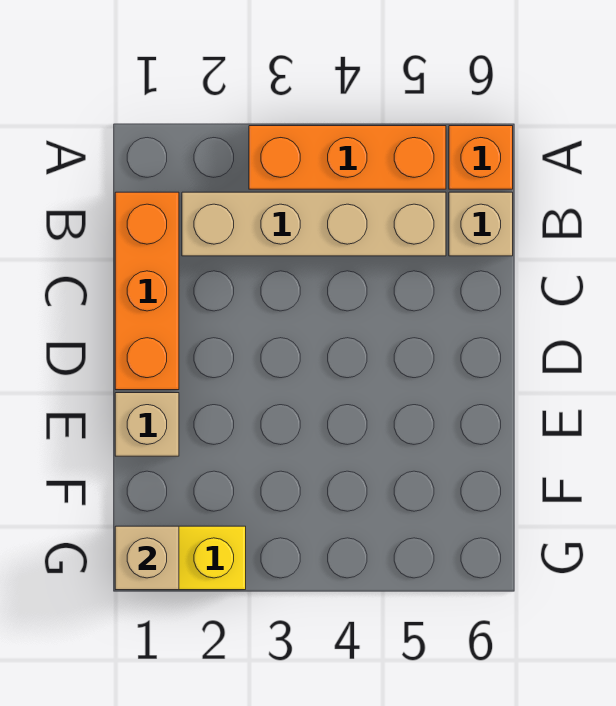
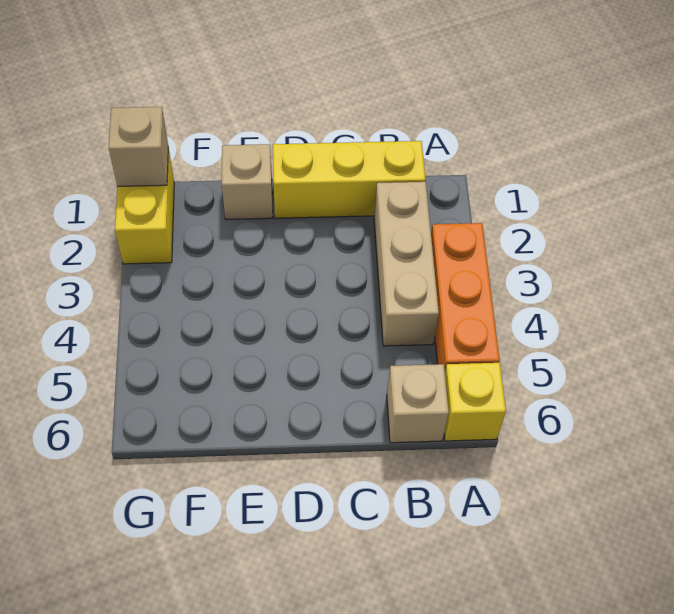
orange 1x1 brick [449,126,513,189] -> yellow 1x1 brick [444,363,506,441]
orange 1x3 brick [115,192,179,390] -> yellow 1x3 brick [273,141,426,218]
tan 1x4 brick [182,192,446,256] -> tan 1x3 brick [374,182,439,346]

